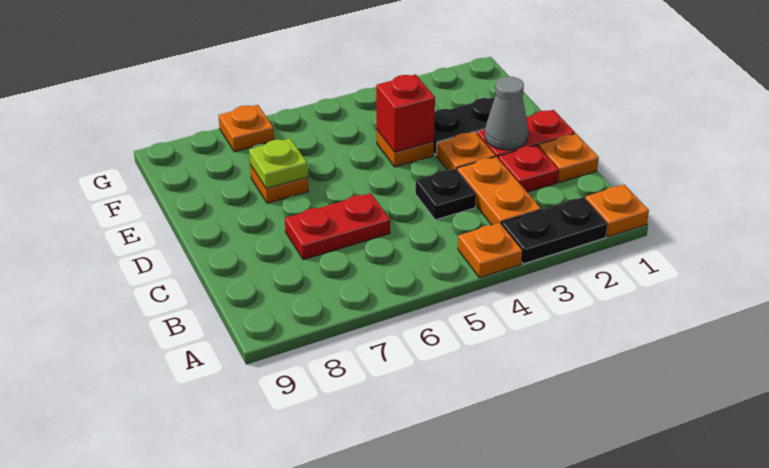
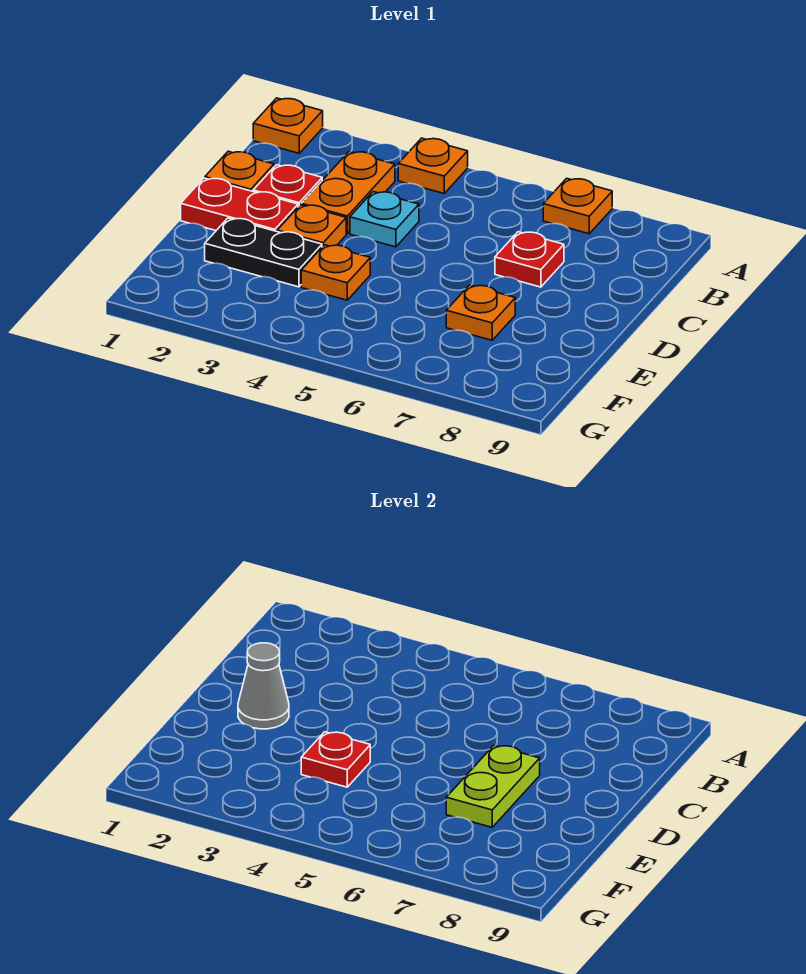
black 1x2 plate [502,197,608,264] -> none
black 1x1 plate [415,169,476,220] -> cyan 1x1 plate [350,192,419,247]
red 1x2 plate [285,193,390,260] -> red 1x1 plate [495,232,564,287]
red 1x1 brick [376,74,435,152] -> red 1x1 plate [301,732,370,787]
lime 1x1 plate [249,138,308,189] -> lime 1x2 plate [446,745,540,827]
orange 1x1 plate [218,105,274,152] -> orange 1x1 plate moved to [543,178,612,234]

